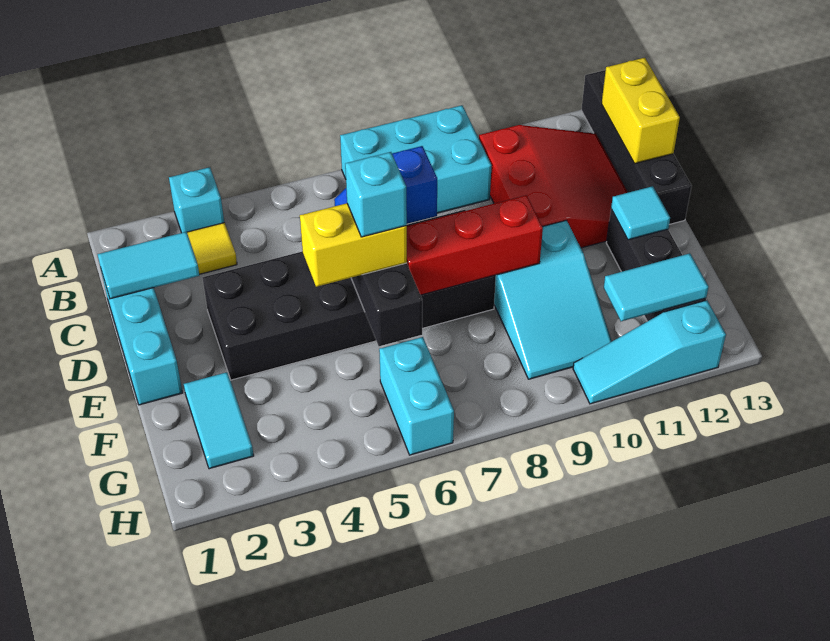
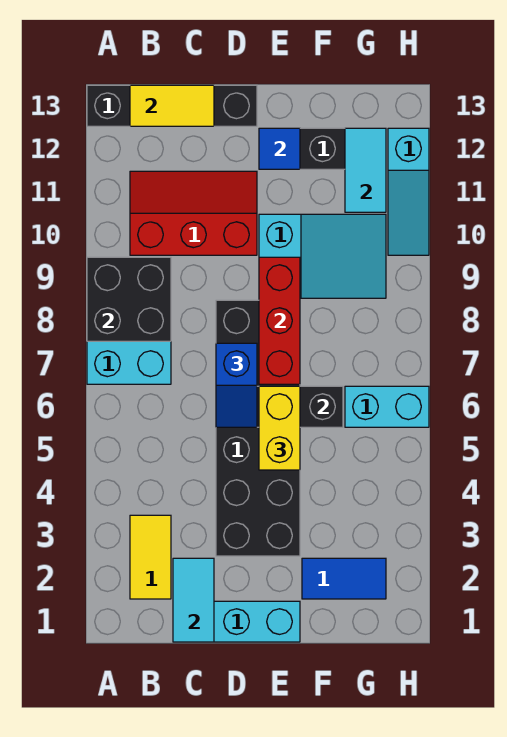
cyan 1x1 brick [169,167,224,233] -> none
none -> black 2x2 brick [87,257,171,341]
red 3x3 slope [479,125,628,248] -> red 2x3 slope [130,171,257,255]
yellow 1x2 brick [602,58,680,164] -> yellow 1x2 tile [130,85,214,126]
cyan 1x1 brick [345,152,407,237] -> none
cyan 1x1 tile [611,186,670,240] -> blue 1x1 tile [259,128,300,169]
cyan 1x2 tile [184,372,254,469] -> blue 1x2 tile [302,558,386,599]

